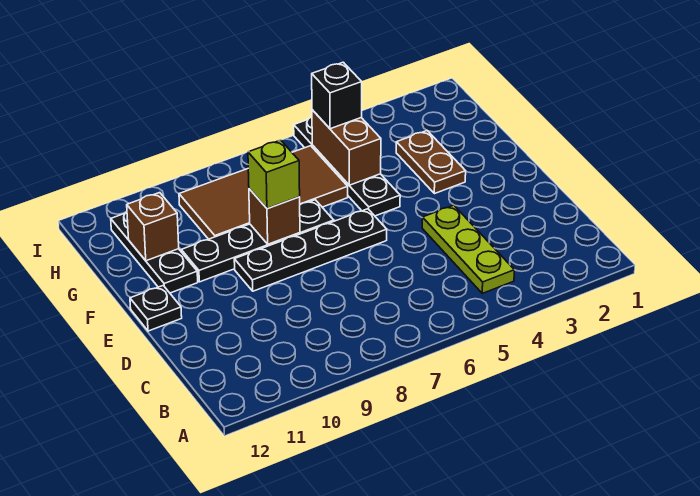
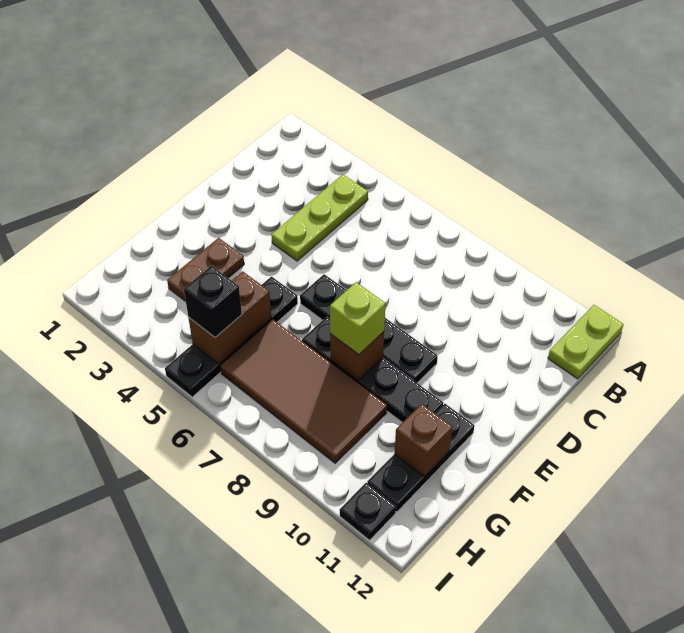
none -> lime 1x2 plate [548,305,624,379]
black 1x1 plate [130,286,182,331] -> black 1x1 plate moved to [340,483,396,540]

